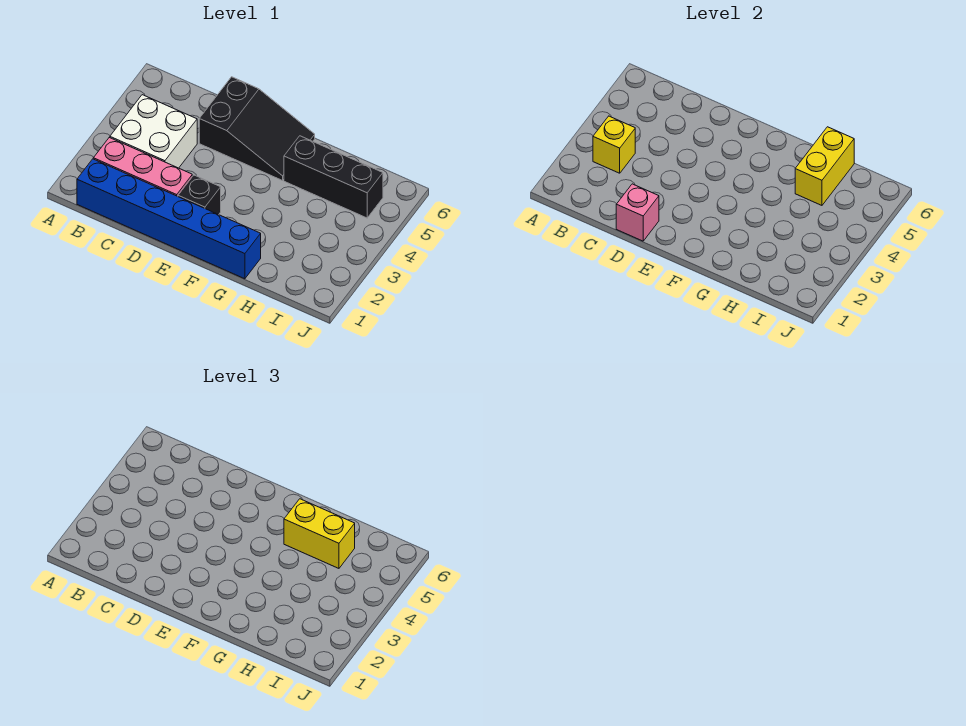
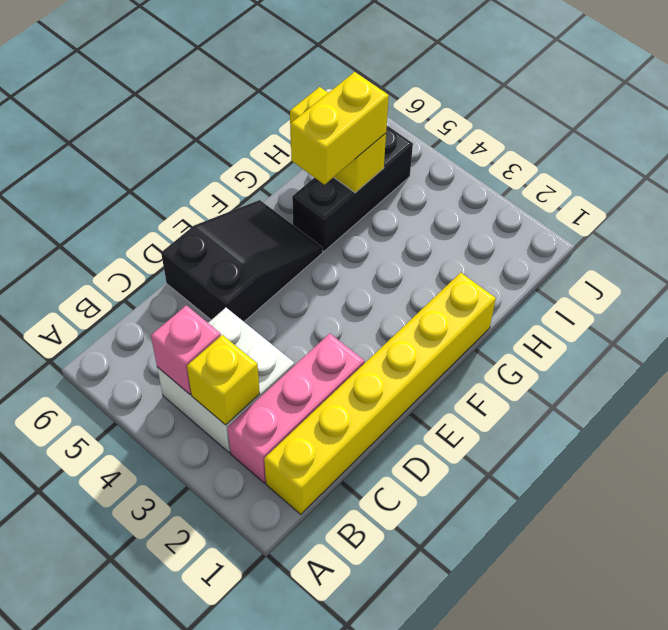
blue 1x6 brick [77,159,261,279] -> yellow 1x6 brick [264,273,496,514]
pink 1x1 brick [616,184,659,241] -> pink 1x1 brick moved to [151,305,221,394]
black 1x1 brick [178,175,221,215] -> none

